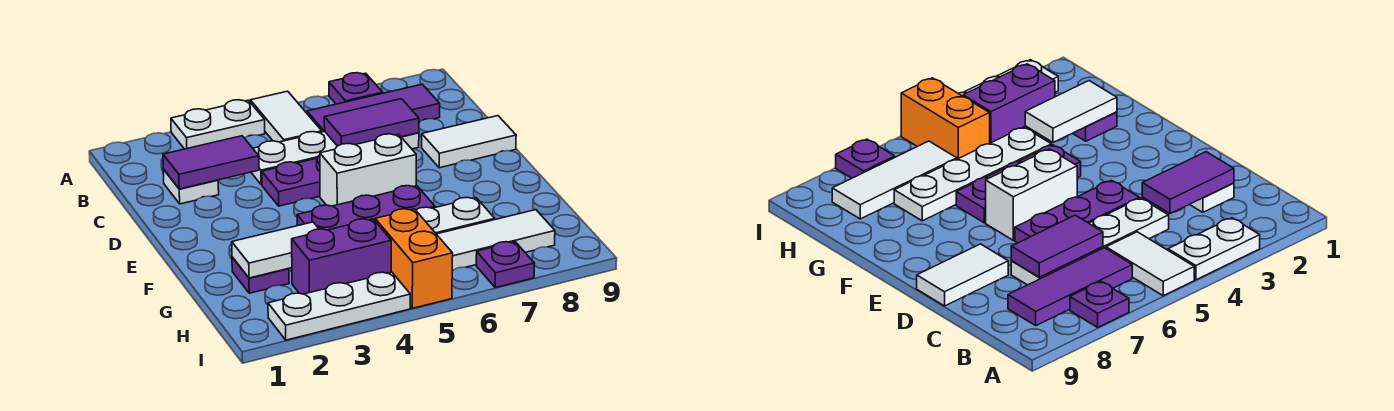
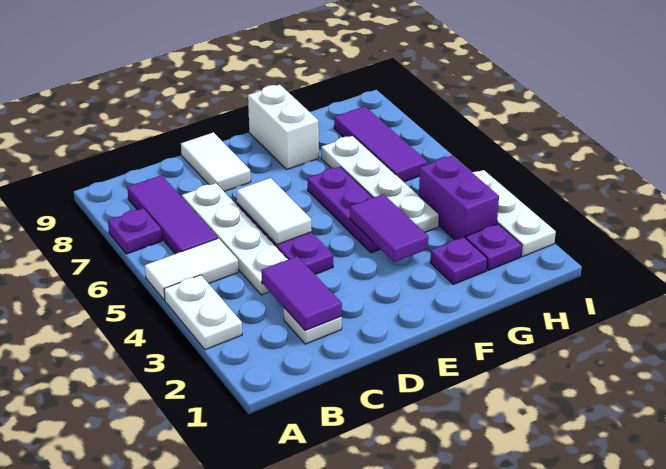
purple 1x2 tile [324,99,419,146] -> purple 1x2 tile moved to [350,194,429,262]
white 1x2 brick [320,134,416,206] -> white 1x2 brick moved to [248,85,319,169]
white 1x2 tile [232,222,319,278] -> white 1x2 tile moved to [237,178,312,245]
orange 1x2 brick [375,209,453,308] -> none
white 1x3 tile [437,210,555,271] -> purple 1x3 tile [334,106,427,182]
purple 1x1 plate [476,242,535,288] -> purple 1x1 plate moved to [466,224,522,270]

